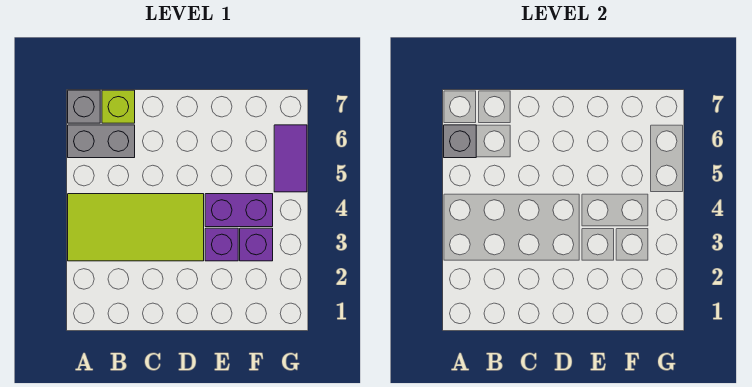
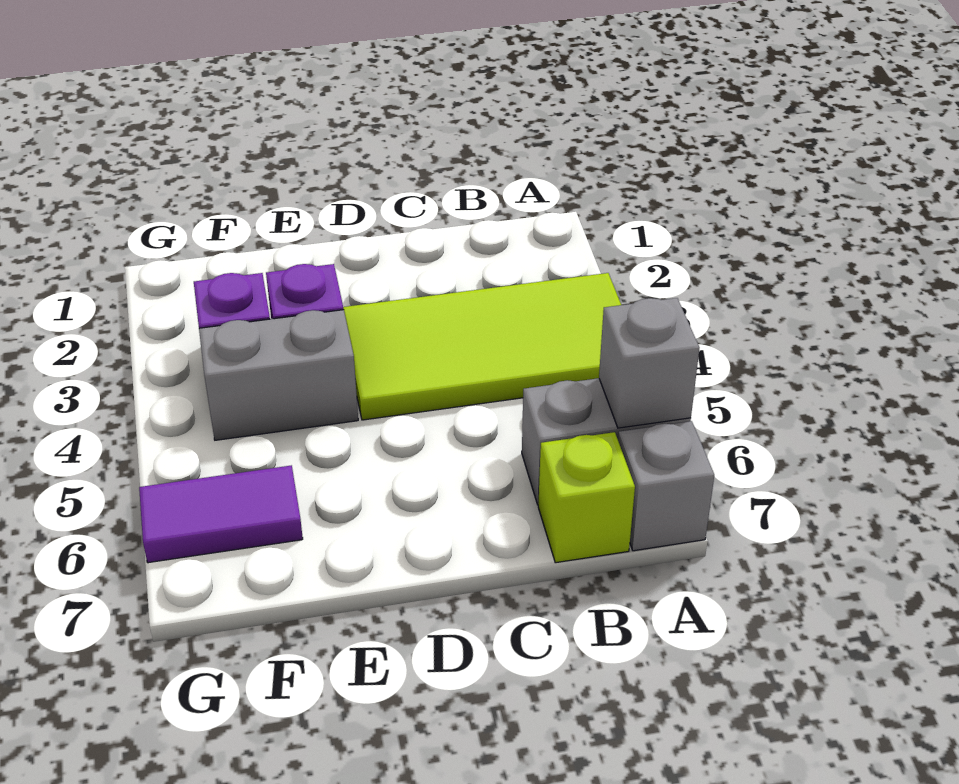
purple 1x2 brick [205,194,273,227] -> grey 1x2 brick [199,310,358,440]
purple 1x2 tile [274,125,307,192] -> purple 1x2 tile turned to [139,465,303,563]

